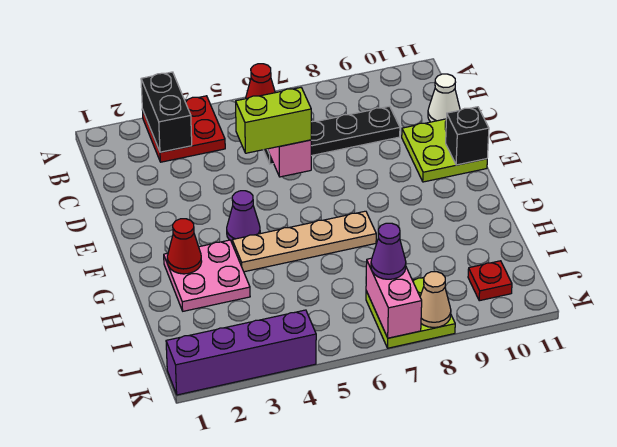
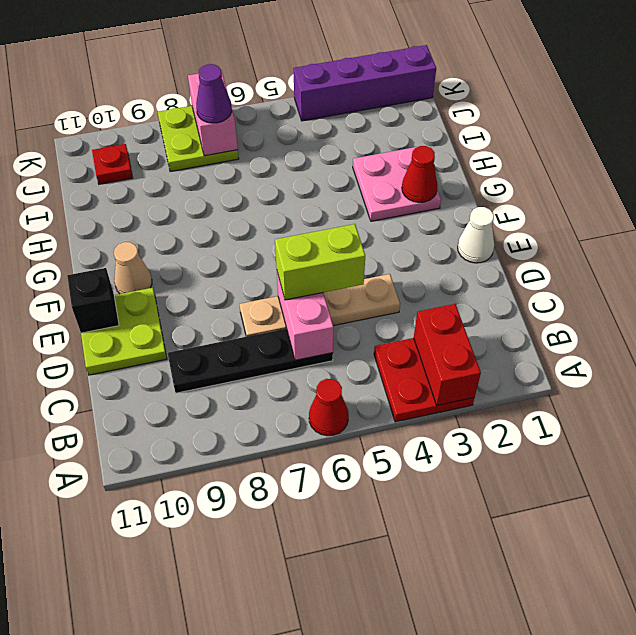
black 1x2 brick [141,72,192,152] -> red 1x2 brick [414,304,481,405]
white 1x1 cone [428,74,460,122] -> white 1x1 cone moved to [458,207,494,263]
purple 1x1 cone [227,191,260,242] -> none
tan 1x4 plate [232,211,376,272] -> tan 1x4 plate moved to [240,274,400,337]
tan 1x1 cone [420,272,451,327] -> tan 1x1 cone moved to [114,242,152,294]

